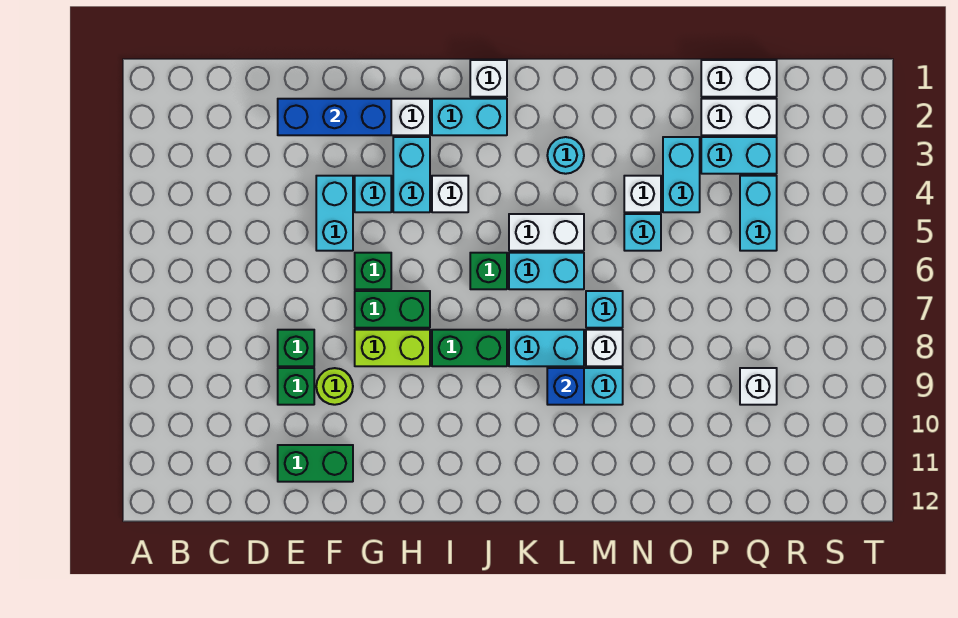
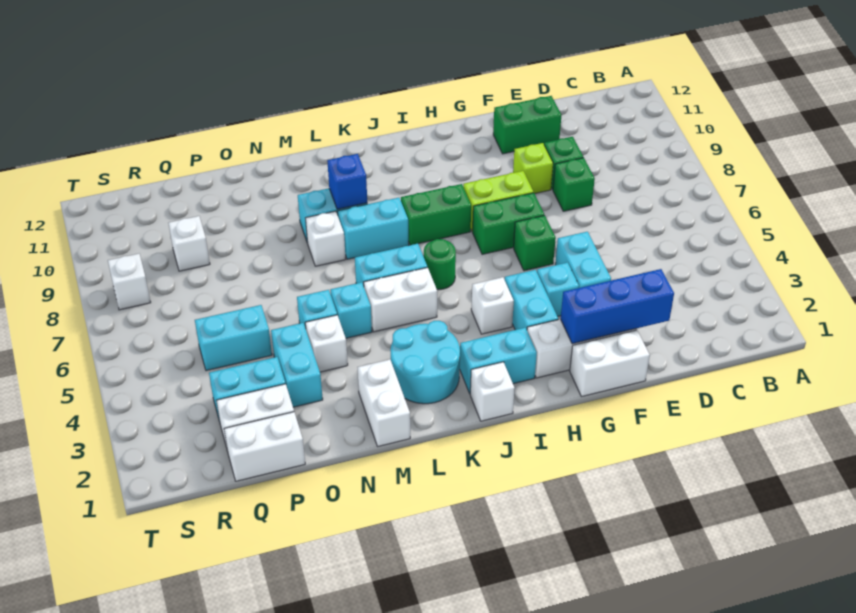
none -> white 1x2 brick [570,330,650,397]
lime 1x1 round brick [316,368,353,405] -> lime 1x1 brick [513,143,553,194]
green 1x1 brick [470,253,507,289] -> green 1x1 round brick [424,239,456,289]
cyan 1x1 round brick [547,137,584,174] -> cyan 2x2 round brick [390,321,460,404]
none -> white 1x2 brick [358,359,410,446]
cyan 1x1 brick [586,291,623,328] -> cyan 1x1 brick moved to [331,282,372,338]
cyan 1x2 brick [740,176,777,251] -> cyan 1x2 brick turned to [195,305,272,371]
none -> white 1x1 brick [108,254,151,310]

